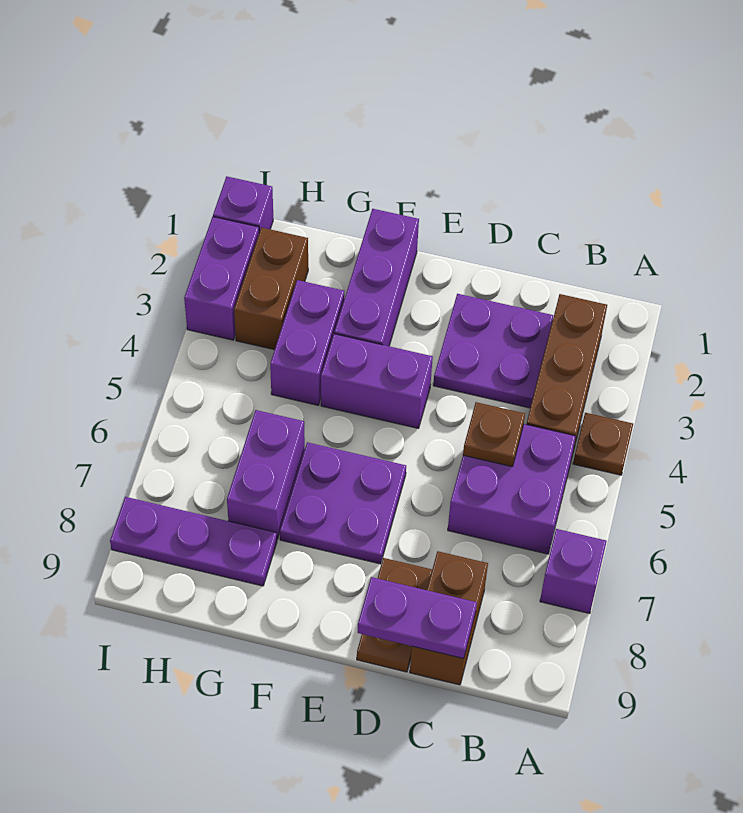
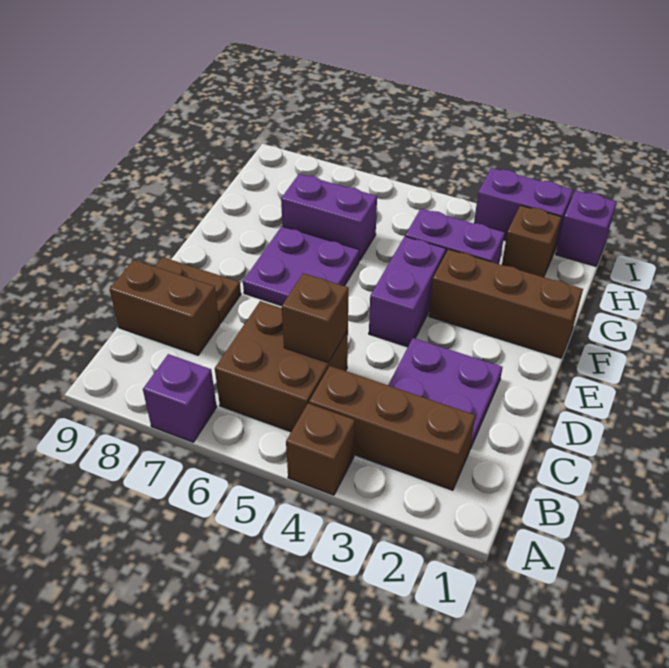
brown 1x1 plate [573,413,633,475] -> brown 1x1 brick [286,403,355,495]
purple 2x2 brick [448,424,576,554] -> brown 2x2 brick [215,301,348,432]
brown 1x1 plate [463,402,525,467] -> brown 1x1 brick [282,273,349,362]
purple 1x2 plate [358,577,477,658] -> none
purple 1x3 brick [334,209,419,346] -> brown 1x3 brick [429,249,583,358]
purple 1x3 plate [110,497,277,586] -> none
brown 1x2 brick [234,228,308,350] -> brown 1x1 brick [502,205,562,277]

